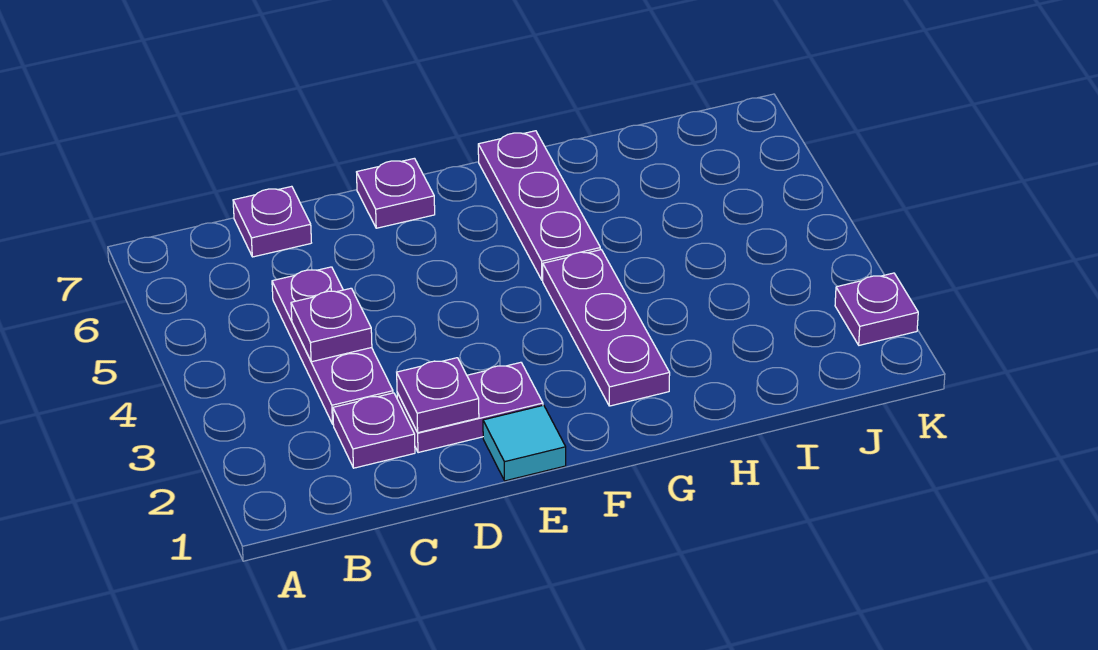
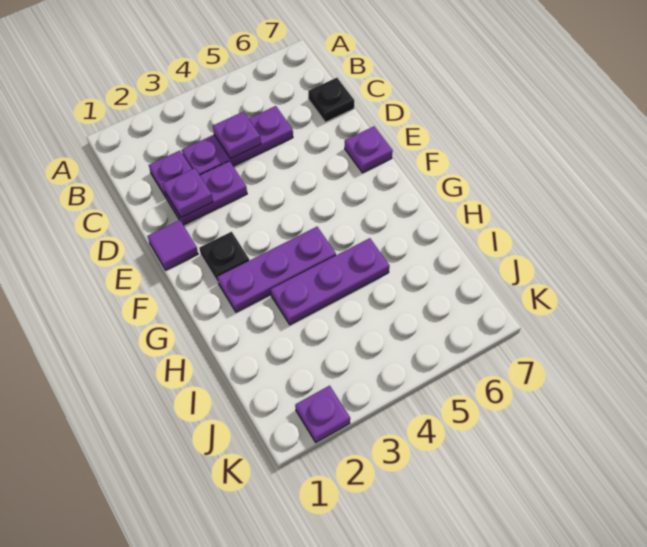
purple 1x1 plate [233,186,311,257] -> black 1x1 plate [308,78,354,122]
purple 1x2 plate [397,362,543,453] -> purple 1x2 plate turned to [165,161,247,225]
cyan 1x1 tile [483,405,566,481] -> purple 1x1 tile [148,220,198,270]
none -> black 1x1 plate [199,232,249,282]
purple 1x3 plate [478,131,600,280] -> purple 1x3 plate moved to [271,238,390,325]

